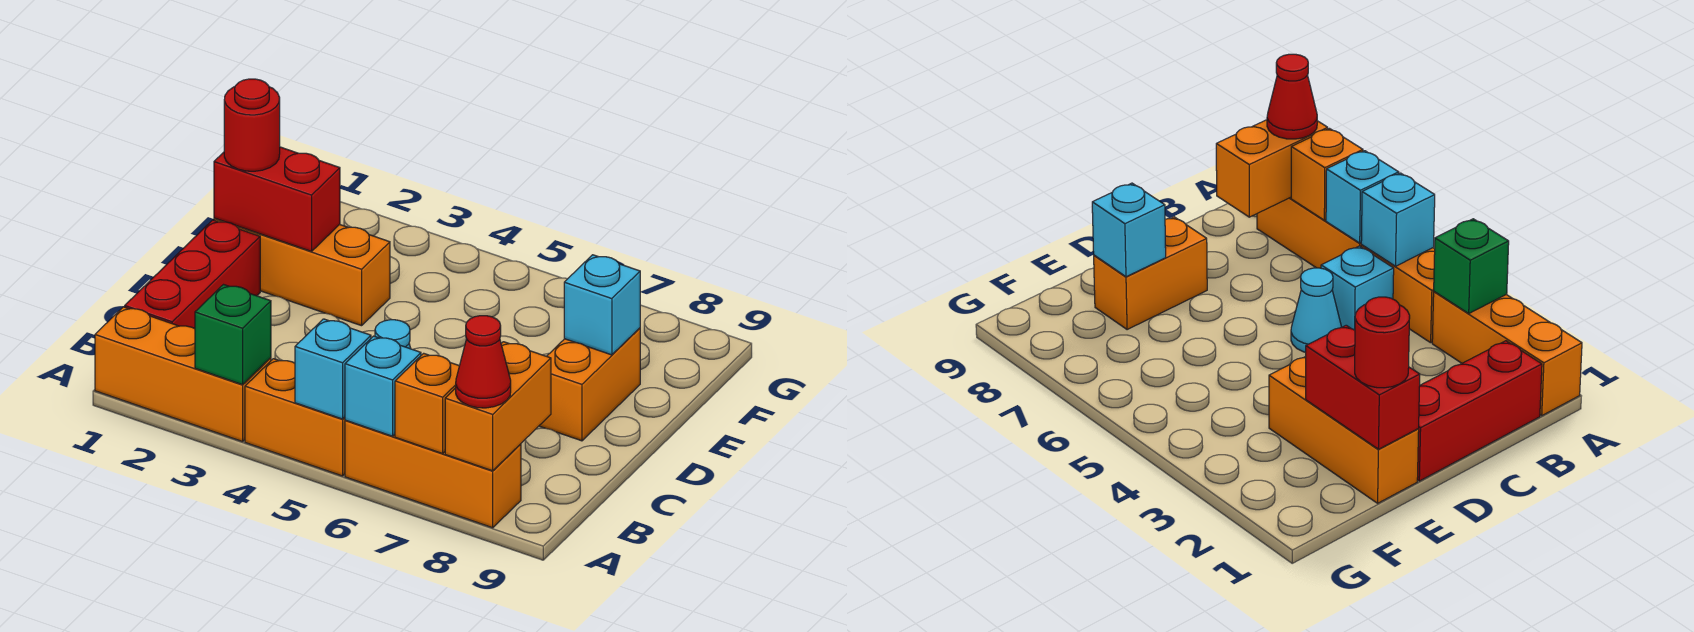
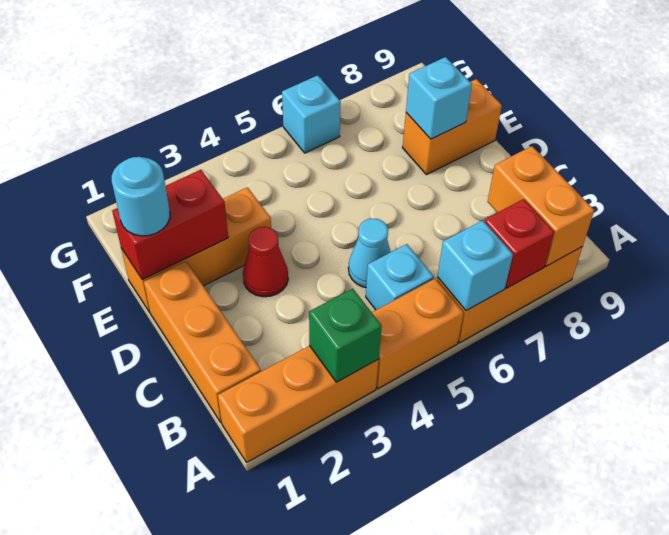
cyan 1x1 brick [295,319,371,419] -> cyan 1x1 brick moved to [282,75,341,153]
orange 1x1 brick [395,353,459,453] -> red 1x1 brick [484,199,554,288]
red 1x1 cone [456,316,511,408] -> red 1x1 cone moved to [243,227,288,297]
red 1x3 brick [125,220,260,329] -> orange 1x3 brick [144,261,261,422]
orange 1x2 brick [539,328,640,441] -> orange 1x2 brick turned to [403,79,502,175]
red 1x1 round brick [224,79,280,171] -> cyan 1x1 round brick [112,157,170,236]

